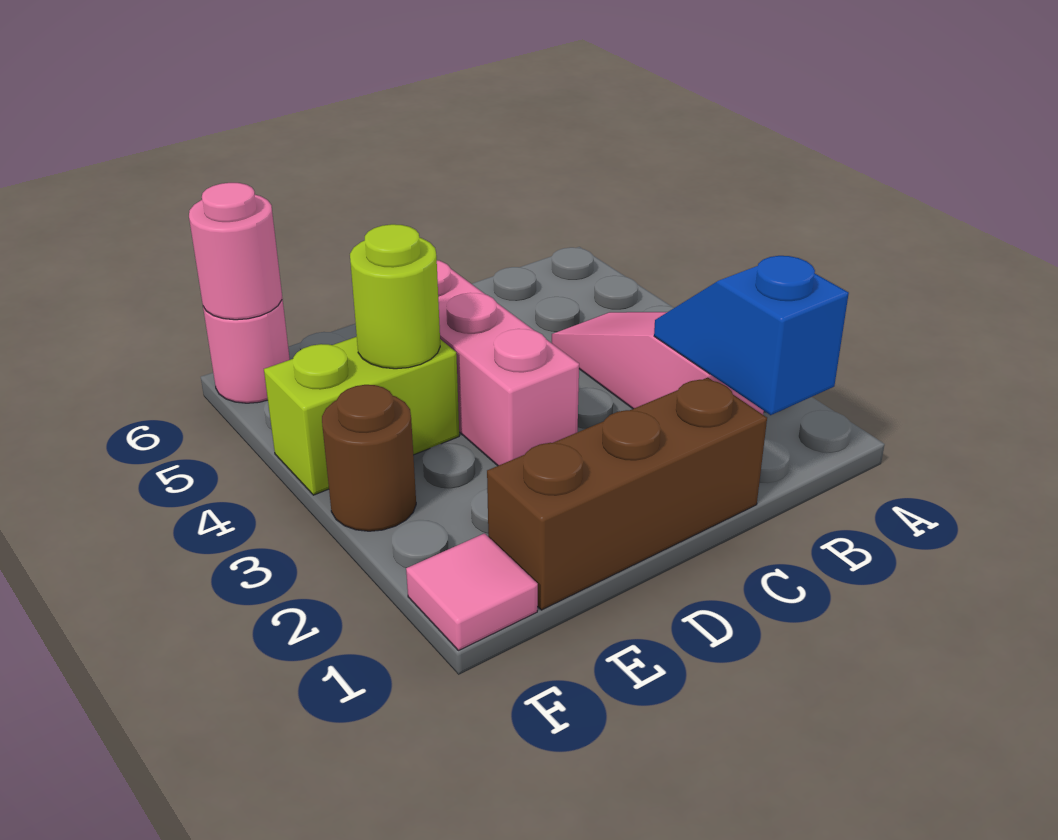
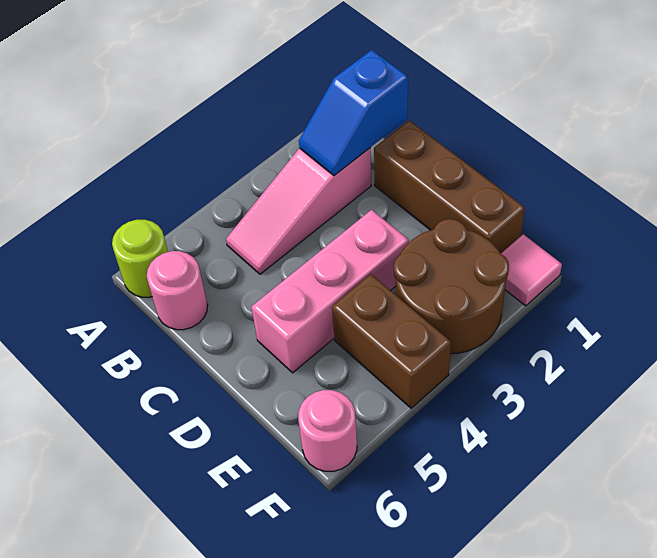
lime 1x2 brick [264,337,459,495] -> brown 1x2 brick [332,274,451,408]
lime 1x1 round brick [350,224,440,369] -> lime 1x1 round brick moved to [112,220,168,297]
brown 1x1 round brick [322,385,416,531] -> brown 2x2 round brick [394,219,509,354]
pink 1x1 round brick [189,183,282,320] -> pink 1x1 round brick moved to [147,251,208,330]

